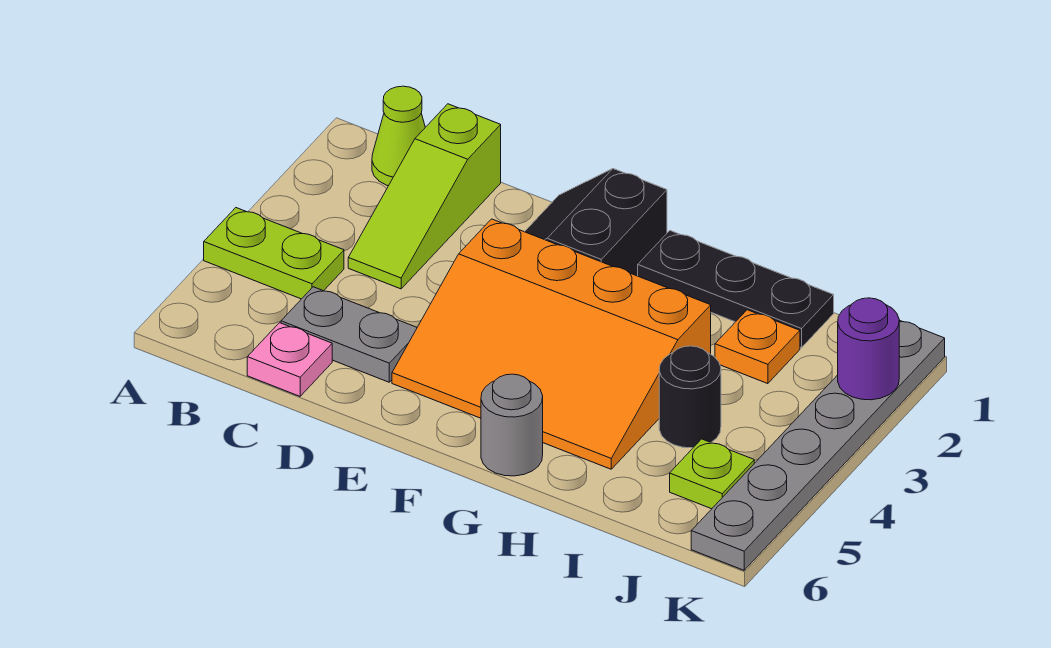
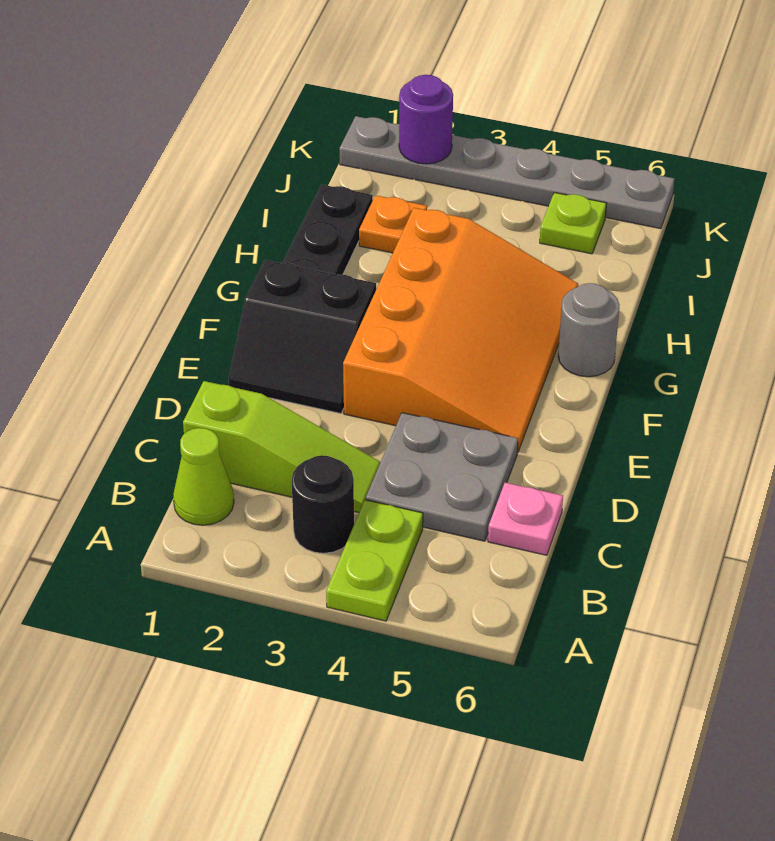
grey 1x2 plate [281,287,417,382] -> grey 2x2 plate [366,413,518,541]
black 1x1 round brick [659,346,721,448] -> black 1x1 round brick moved to [292,455,354,553]

